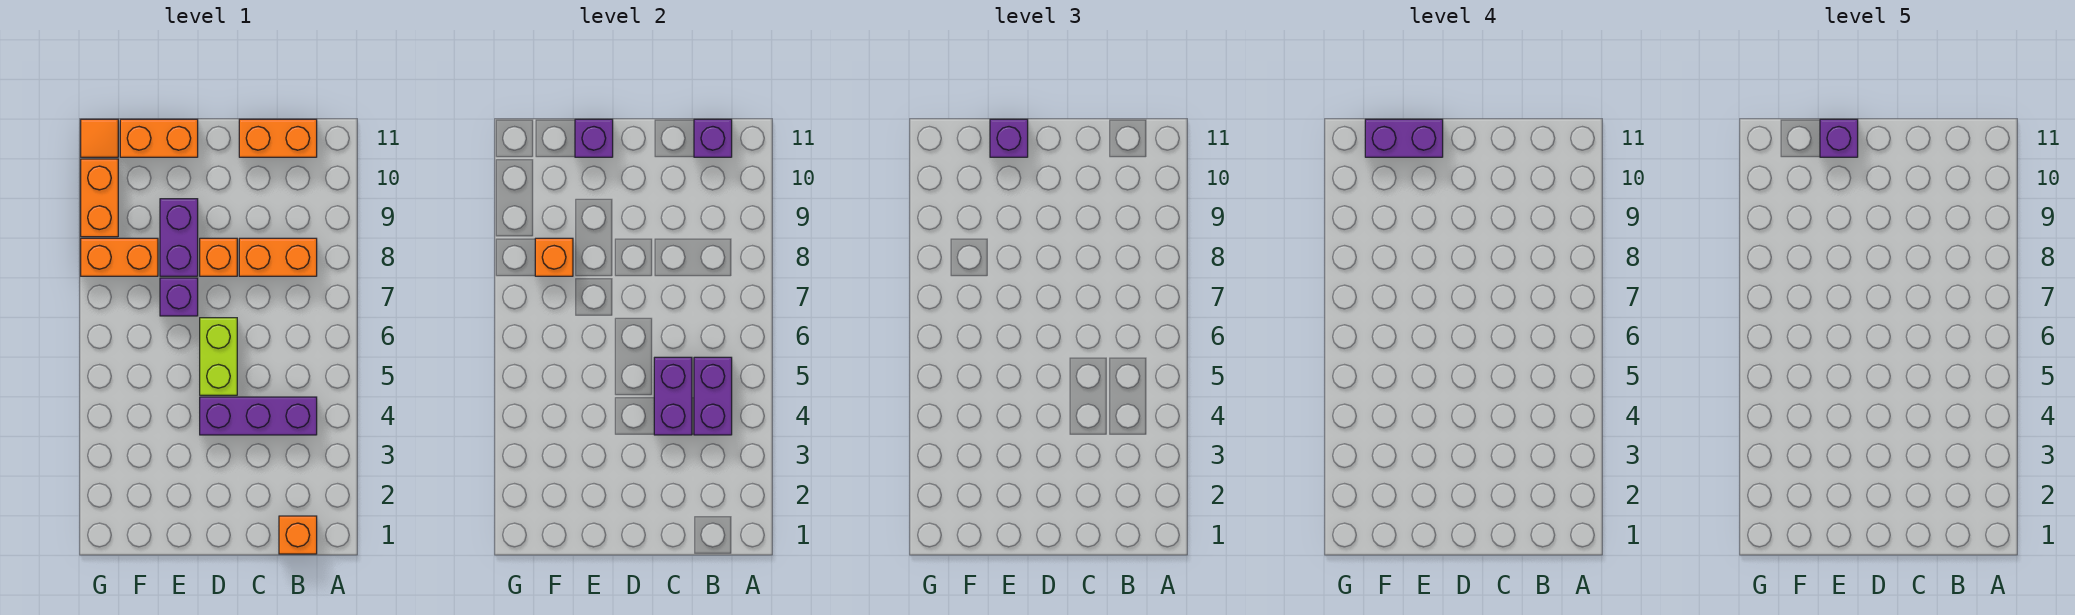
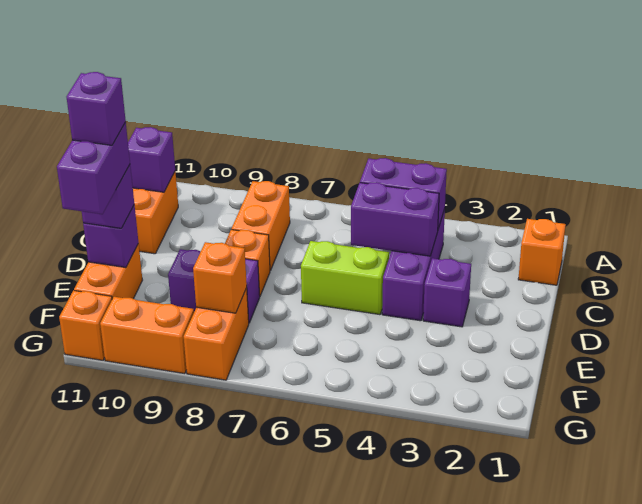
purple 1x1 brick [160,278,198,316] -> purple 1x1 brick moved to [423,258,471,327]
orange 1x1 tile [81,119,118,157] -> orange 1x1 brick [59,290,112,360]

